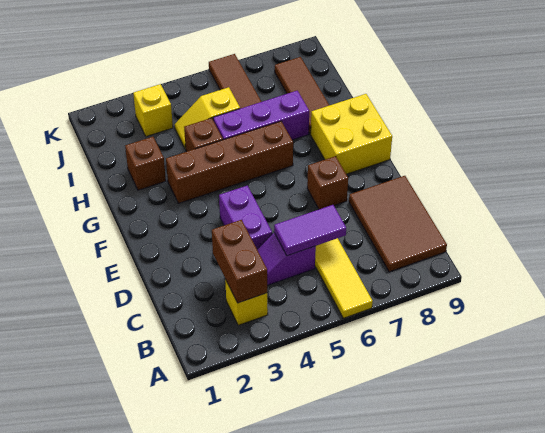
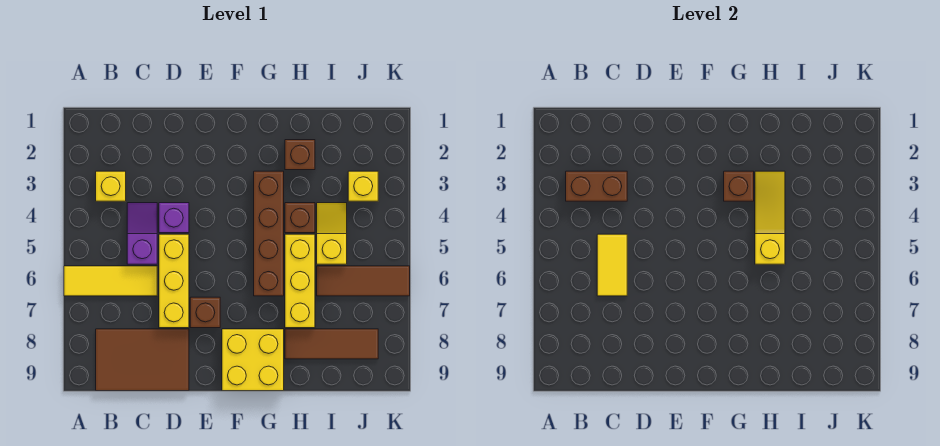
purple 1x2 tile [274,205,346,256] -> yellow 1x2 tile [597,234,627,296]
purple 1x2 brick [219,186,272,249] -> purple 1x1 brick [159,203,189,233]
none -> yellow 1x3 brick [159,234,189,328]
none -> brown 1x1 brick [724,171,754,201]
none -> yellow 1x3 slope [755,171,785,264]
purple 1x3 brick [213,91,309,140] -> yellow 1x3 brick [285,234,315,328]

